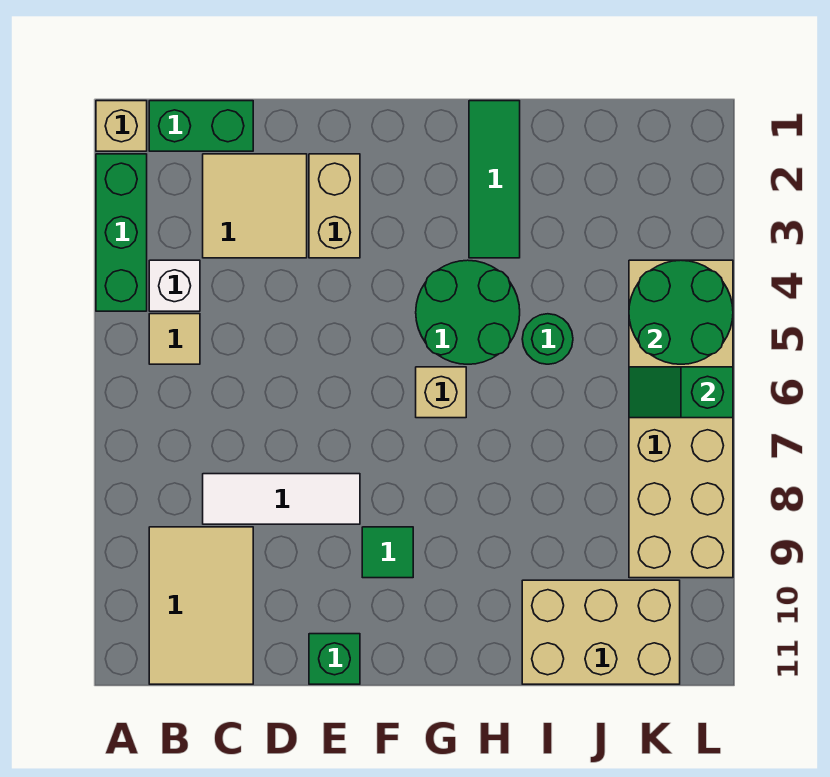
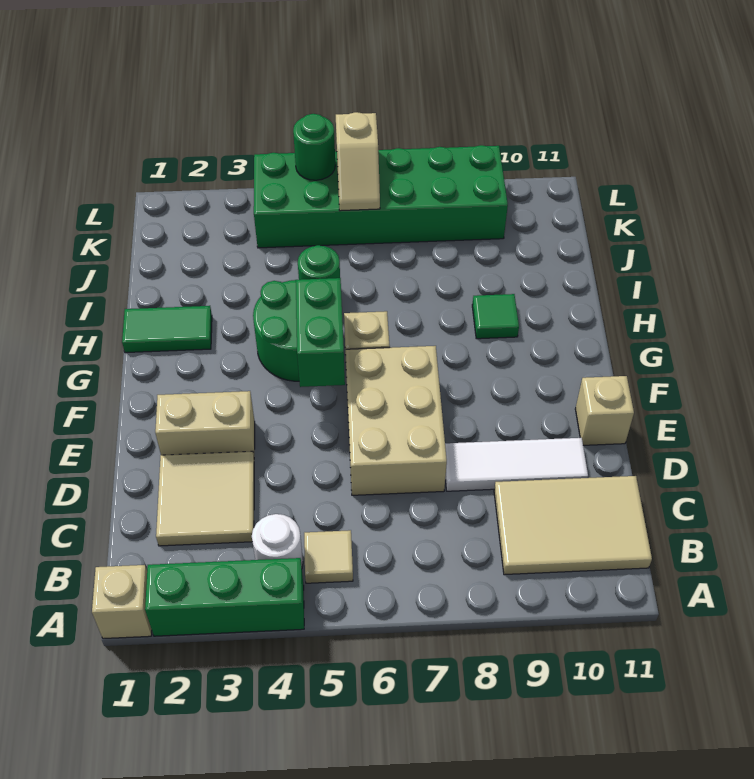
green 1x2 brick [149,101,253,151] -> green 1x2 brick moved to [296,278,345,387]
white 1x1 brick [149,260,200,311] -> white 1x1 round brick [252,514,303,566]
white 1x3 tile [203,474,360,524] -> white 1x3 tile turned to [445,438,588,491]
green 1x1 brick [309,634,360,684] -> tan 1x1 brick [575,376,634,445]
green 1x1 tile [362,527,413,578] -> green 1x1 tile moved to [472,294,519,339]
green 1x3 tile [469,101,520,258] -> green 1x2 tile [122,306,212,353]
tan 2x3 brick [522,580,680,684] -> tan 2x3 brick moved to [346,346,447,495]
tan 2x6 brick [629,260,733,578] -> green 2x6 brick [254,145,508,248]
green 2x2 round brick [629,260,733,364] -> green 1x1 round brick [293,114,335,180]
green 1x2 slope [629,367,733,418] -> tan 1x2 slope [336,112,380,211]

